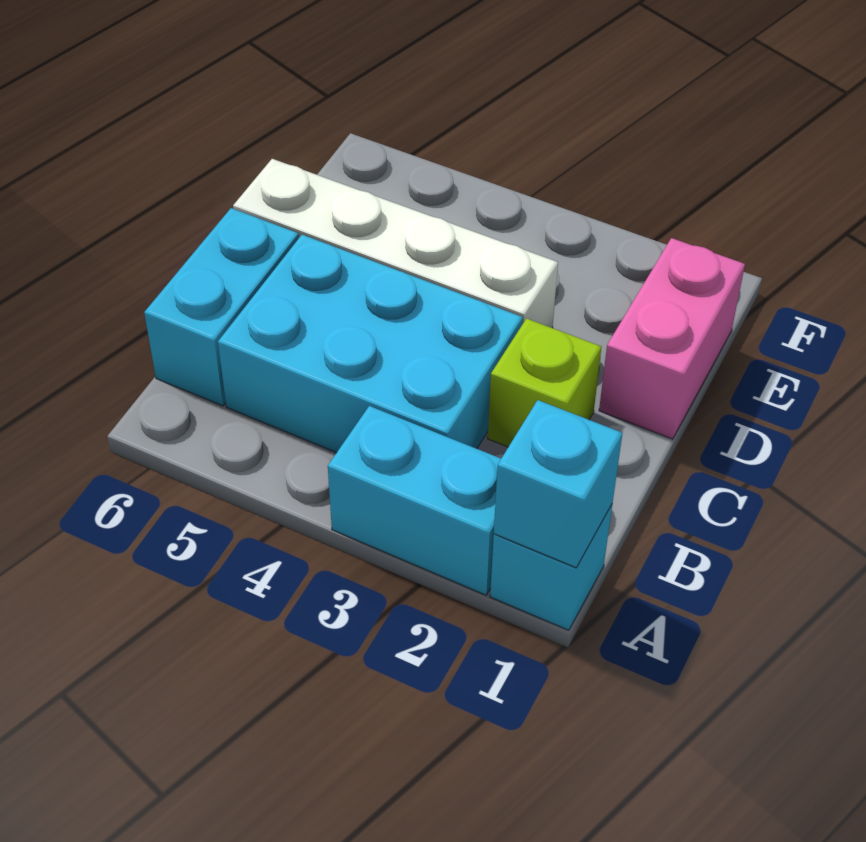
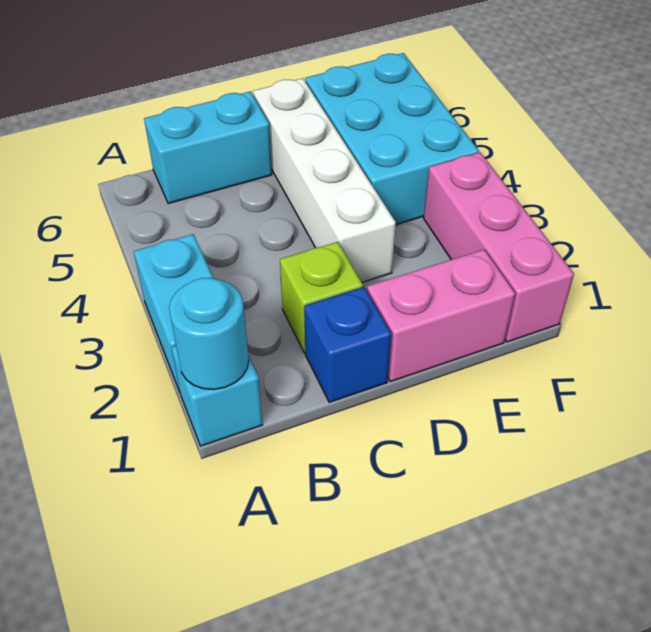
cyan 1x1 brick [494,400,622,568] -> cyan 1x1 round brick [169,278,249,390]
cyan 2x3 brick [218,235,523,453] -> cyan 2x3 brick moved to [305,53,479,224]
none -> blue 1x1 brick [304,287,391,402]
none -> pink 1x3 brick [424,153,574,342]

